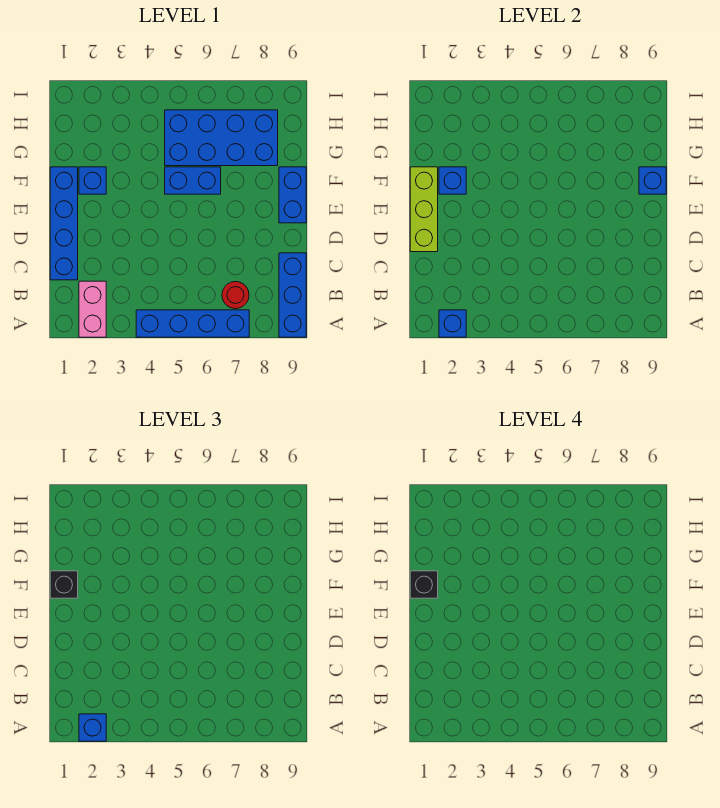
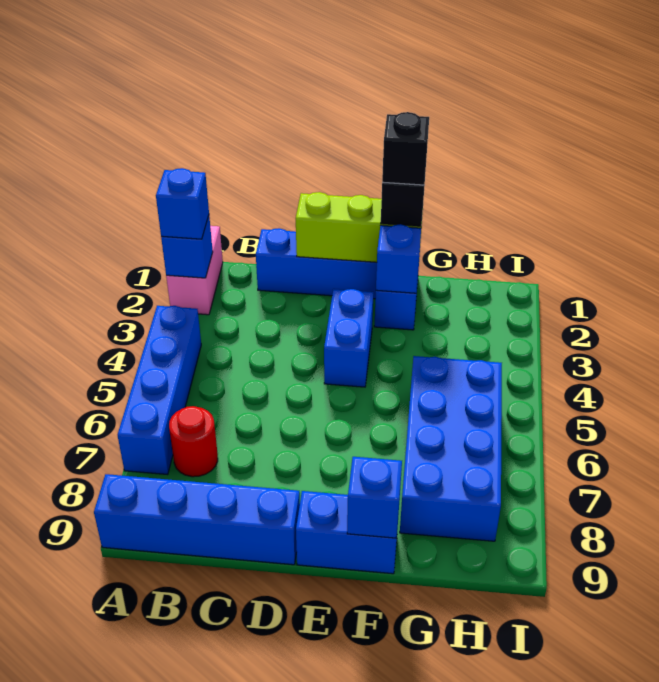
pink 1x2 brick [79,281,106,337] -> pink 1x2 brick turned to [166,226,223,315]
blue 1x3 brick [279,253,306,337] -> blue 1x4 brick [94,474,300,565]
blue 1x2 brick [165,167,221,194] -> blue 1x2 brick moved to [324,289,374,387]

